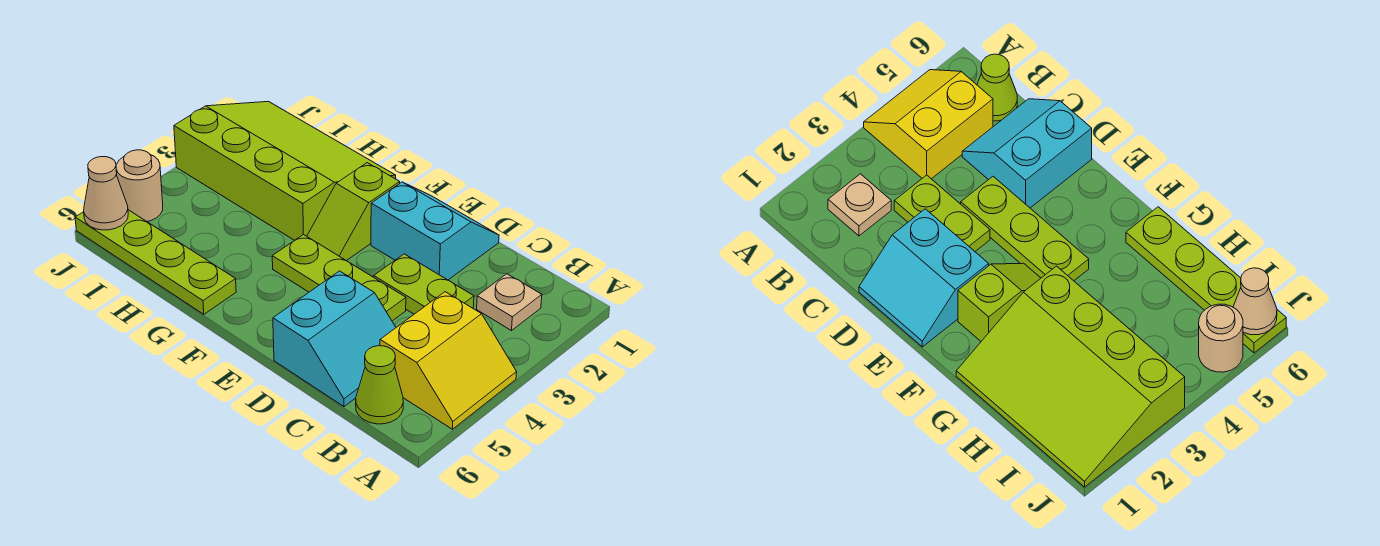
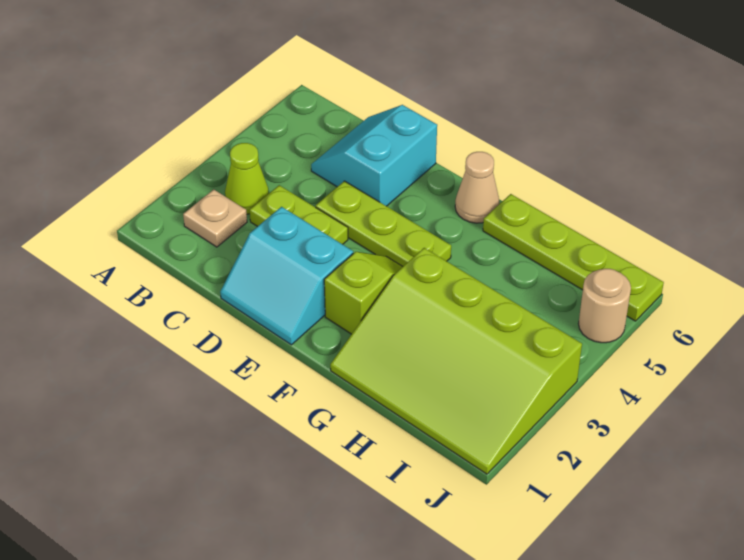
yellow 2x2 slope [380,292,517,429] -> none
lime 1x1 cone [356,346,403,424] -> lime 1x1 cone moved to [225,143,269,214]
tan 1x1 cone [84,157,128,230] -> tan 1x1 cone moved to [455,152,499,223]

